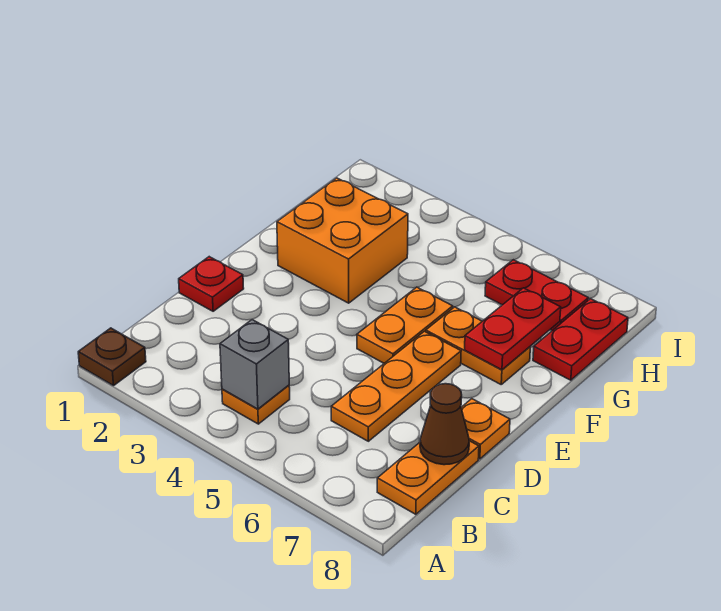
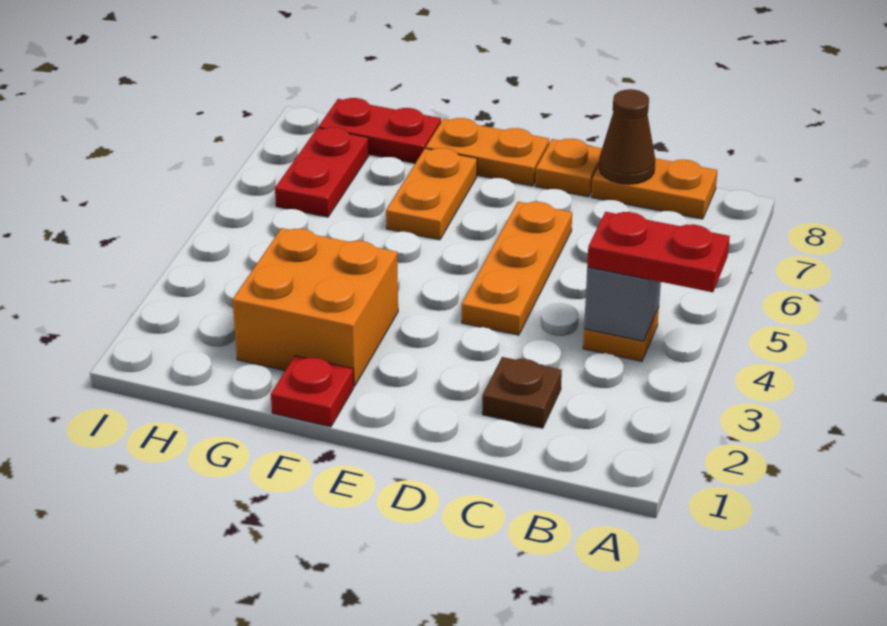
brown 1x1 plate [78,328,146,386] -> brown 1x1 plate moved to [482,357,562,428]
orange 1x3 plate [331,331,461,441] -> orange 1x3 plate turned to [462,202,572,335]
red 1x1 plate [179,257,244,311] -> red 1x1 plate moved to [271,356,354,427]
orange 1x2 plate [357,287,453,363] -> orange 1x2 plate moved to [426,118,549,186]
red 1x2 plate [465,288,561,370] -> red 1x2 plate moved to [587,212,730,292]

